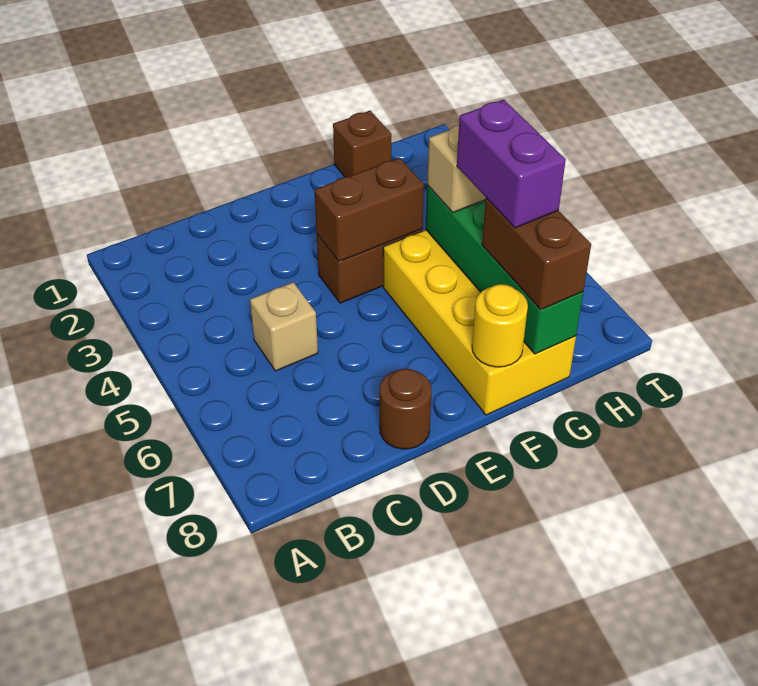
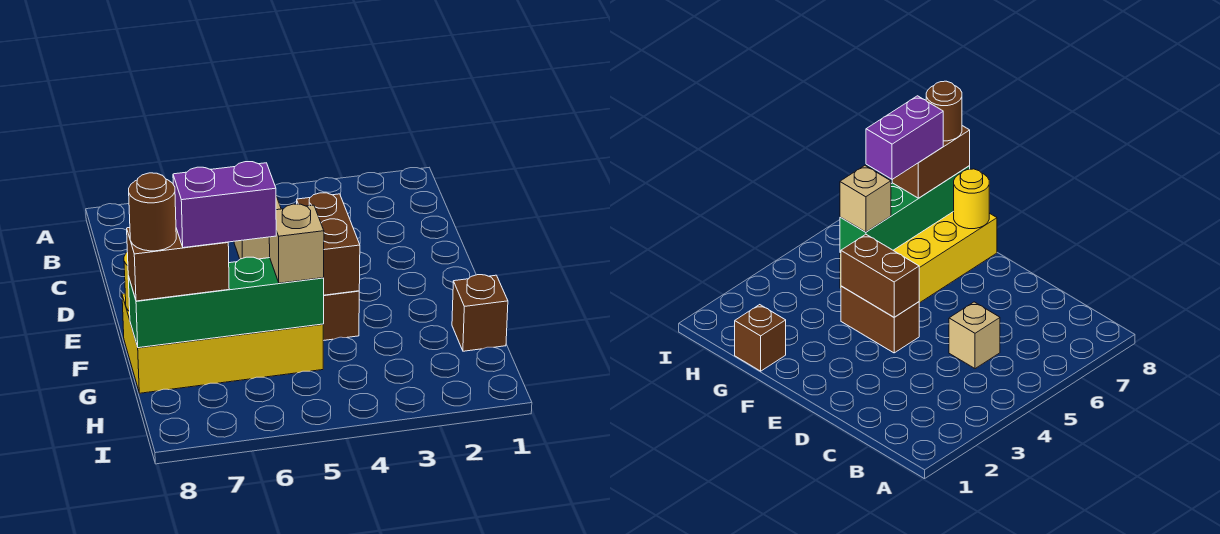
brown 1x1 round brick [380,369,432,449] -> brown 1x1 round brick moved to [129,173,176,251]

